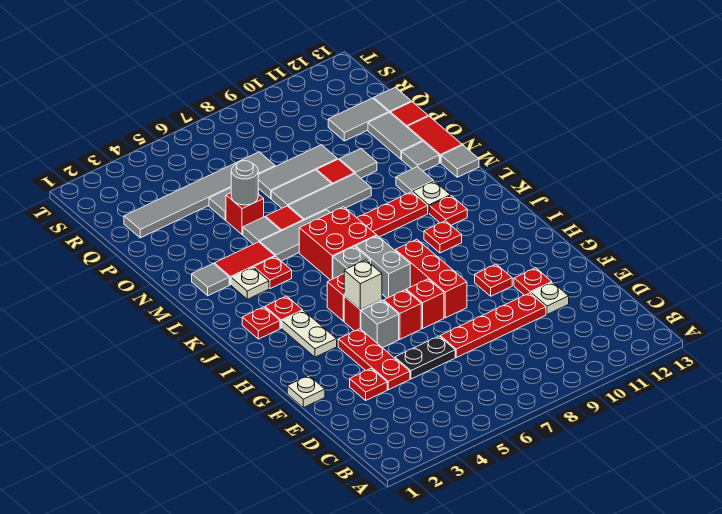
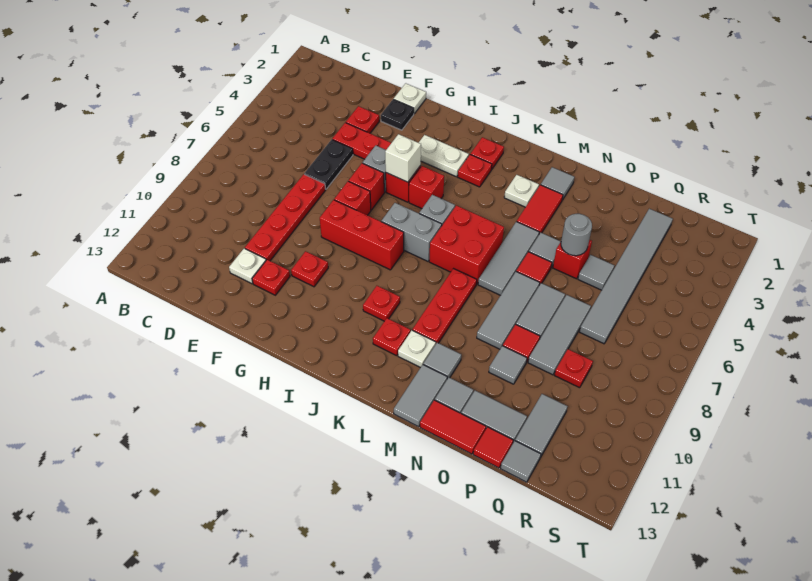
none -> black 1x1 plate [381,99,414,130]
red 1x1 plate [254,257,292,289] -> red 1x1 plate moved to [554,349,593,388]
grey 1x1 tile [441,145,479,177] -> grey 1x2 tile [394,365,447,427]

